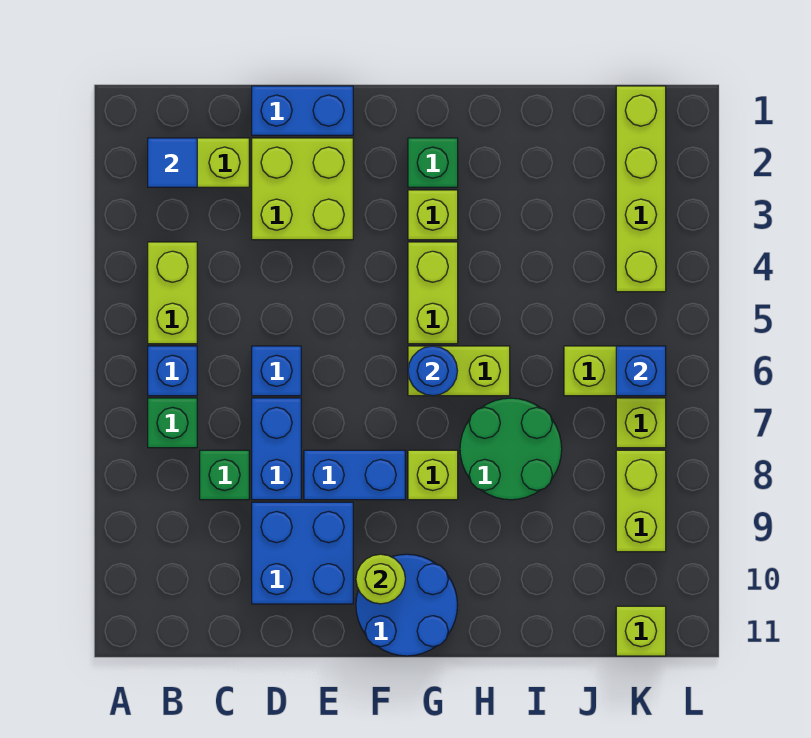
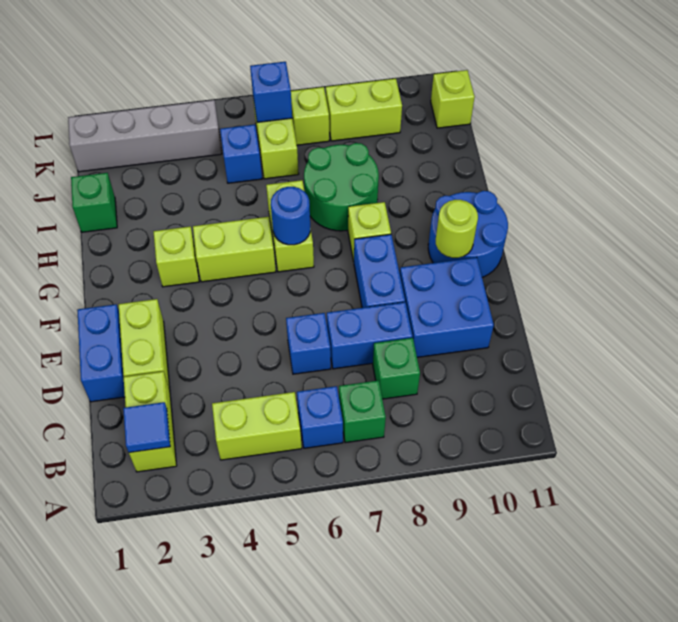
lime 2x2 brick [252,138,353,240] -> lime 1x2 brick [119,299,170,389]
green 1x1 brick [408,138,458,187] -> green 1x1 brick moved to [71,173,117,232]
none -> blue 1x1 brick [220,125,262,183]
lime 1x4 brick [616,86,666,292] -> grey 1x4 brick [68,100,222,172]

